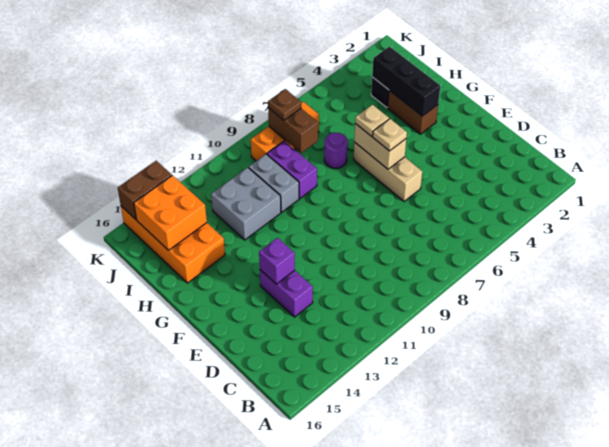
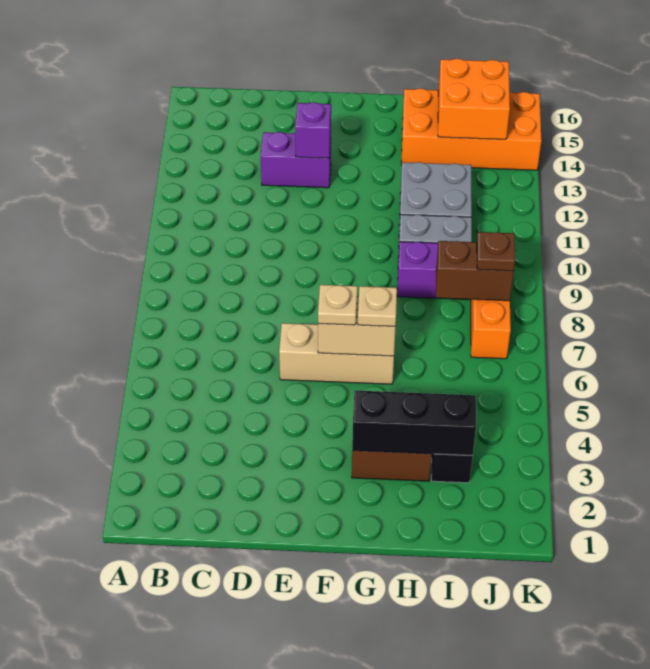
purple 1x1 round brick [324,133,348,168] -> none
brown 1x2 brick [118,161,172,219] -> none

